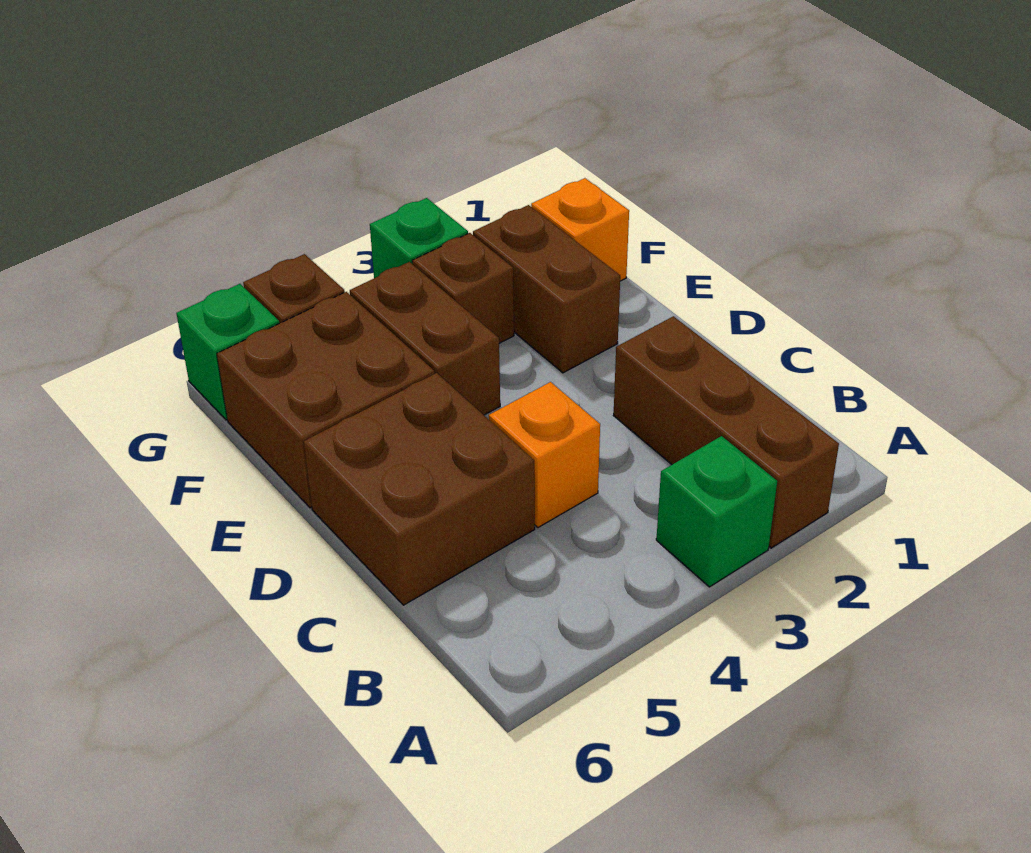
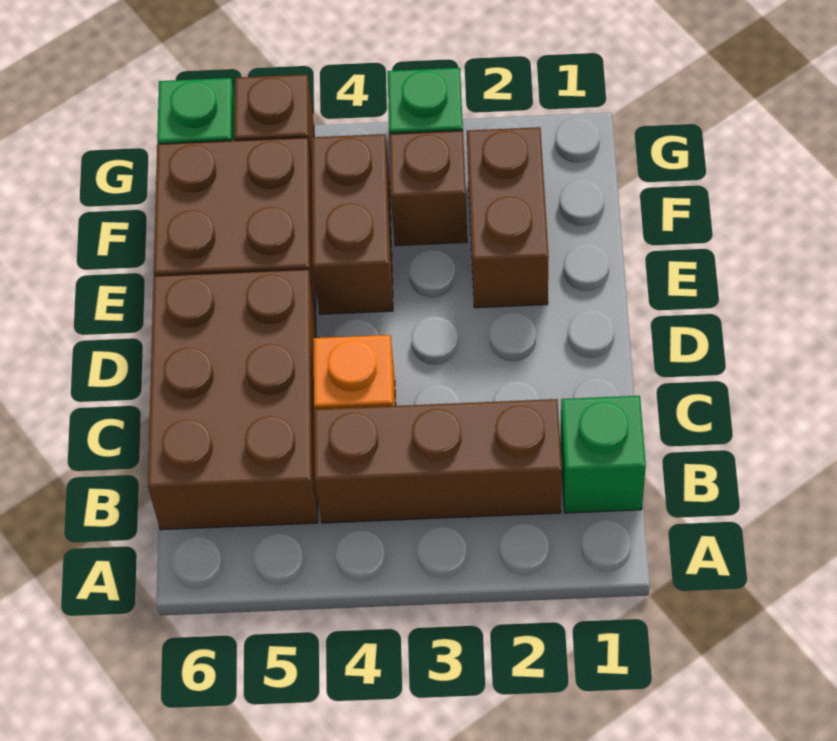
brown 1x3 brick [614,316,839,548] -> brown 1x3 brick turned to [314,399,562,523]
green 1x1 brick [656,436,777,587] -> green 1x1 brick moved to [560,396,646,513]
brown 2x2 brick [304,373,535,605] -> brown 2x3 brick [148,269,318,530]
orange 1x1 brick [531,178,629,281] -> none

